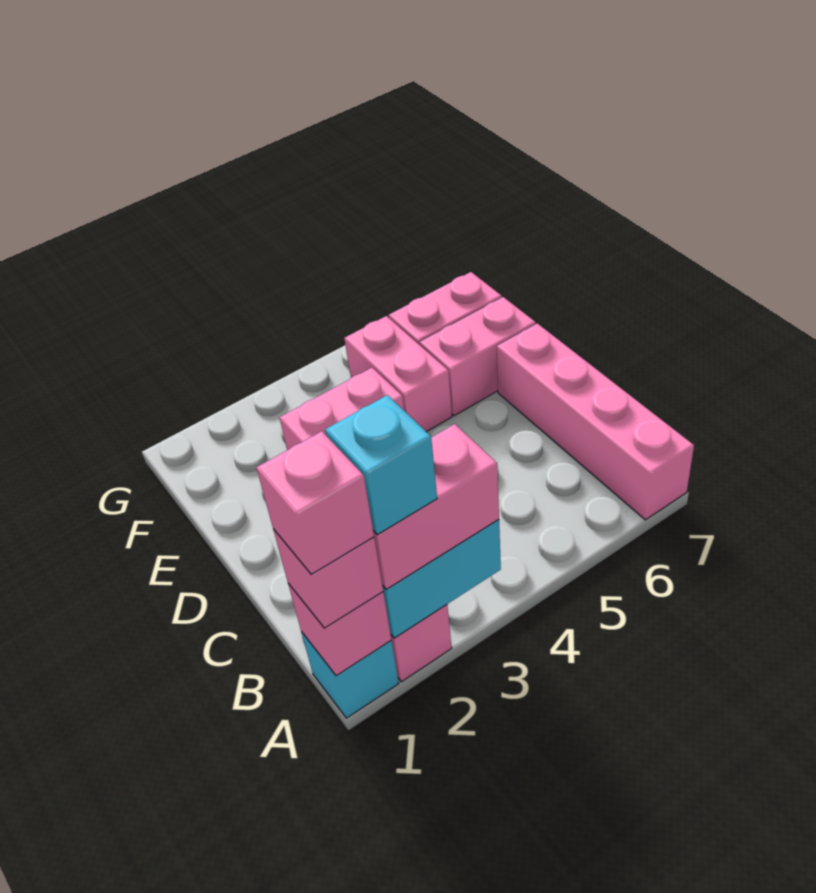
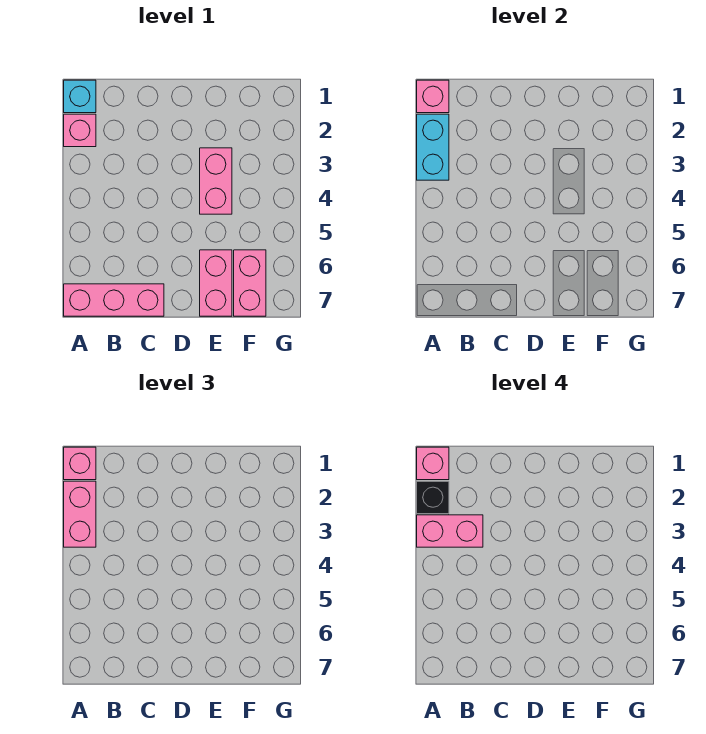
cyan 1x1 brick [325,395,437,535] -> black 1x1 brick [417,481,449,514]
pink 1x4 brick [497,323,694,520] -> pink 1x3 brick [64,284,164,316]
pink 1x2 brick [344,316,452,432] -> pink 1x2 brick moved to [417,515,483,547]

